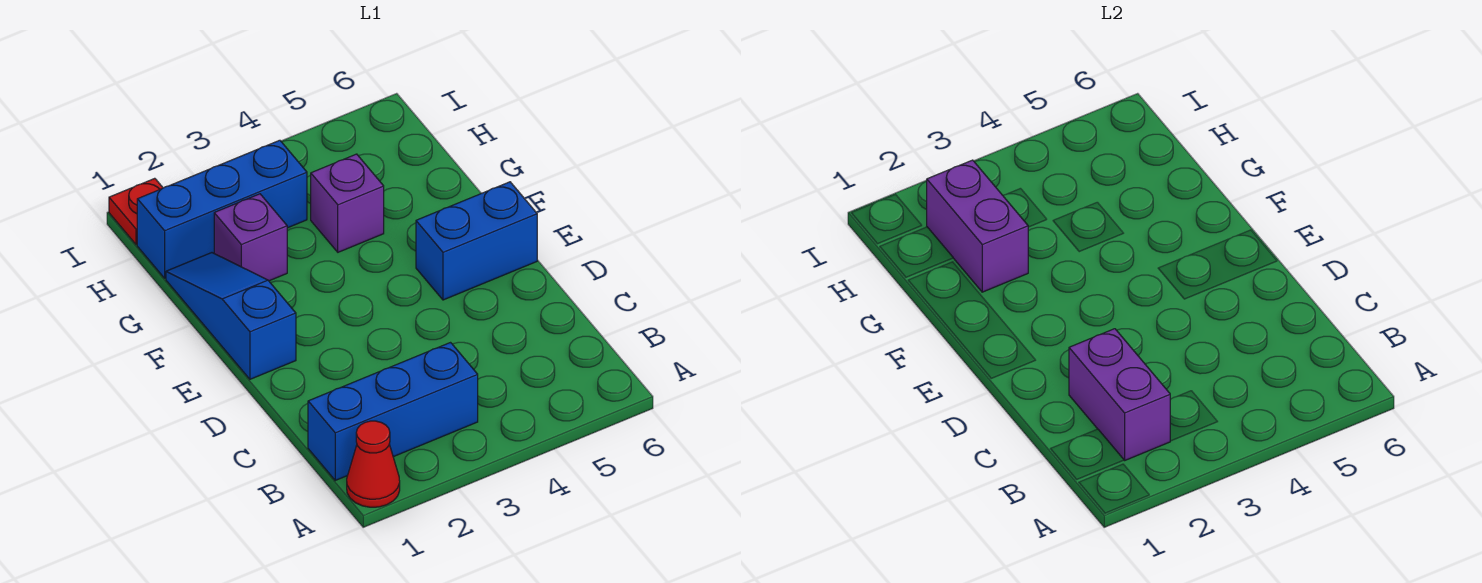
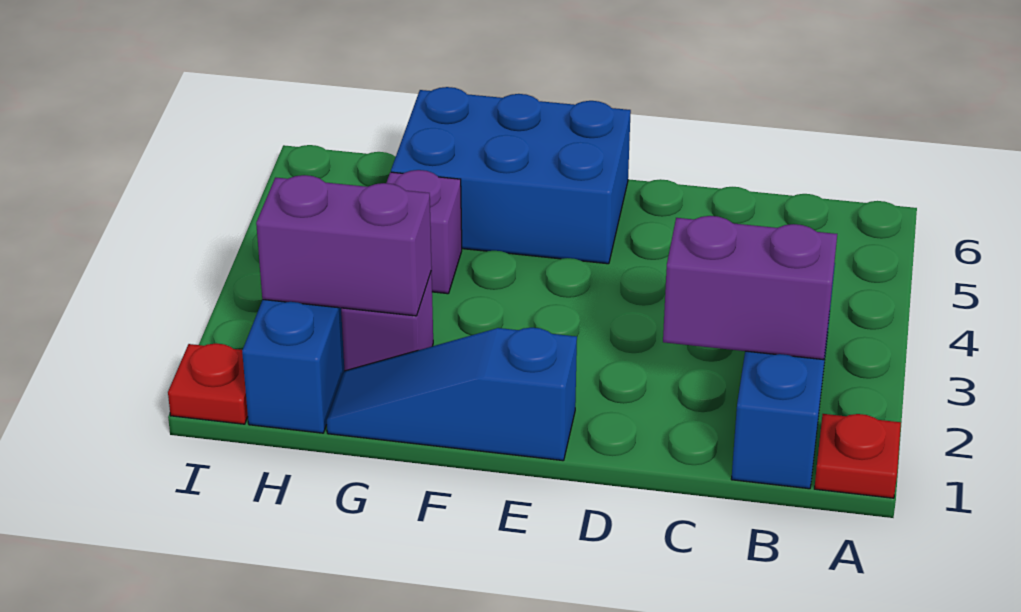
red 1x1 cone [347,421,400,507] -> red 1x1 plate [814,414,901,498]
blue 1x2 brick [416,182,537,300] -> blue 2x3 brick [391,87,631,264]

